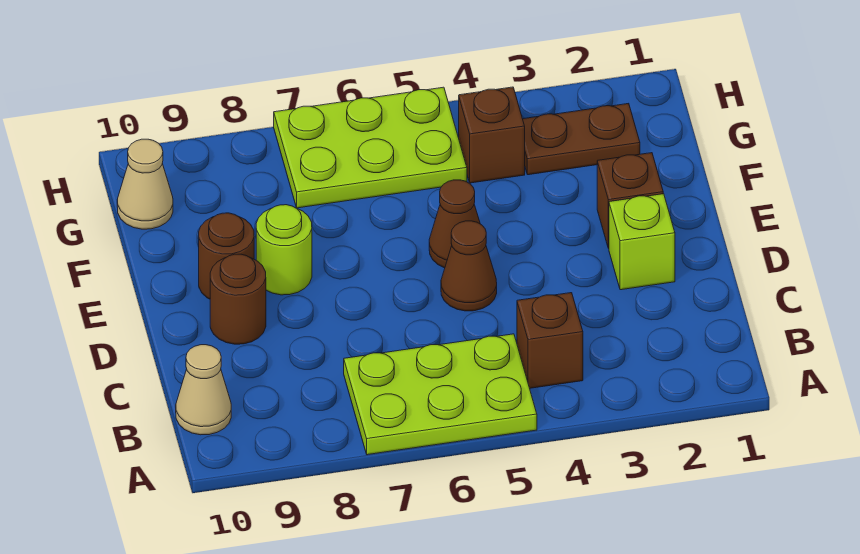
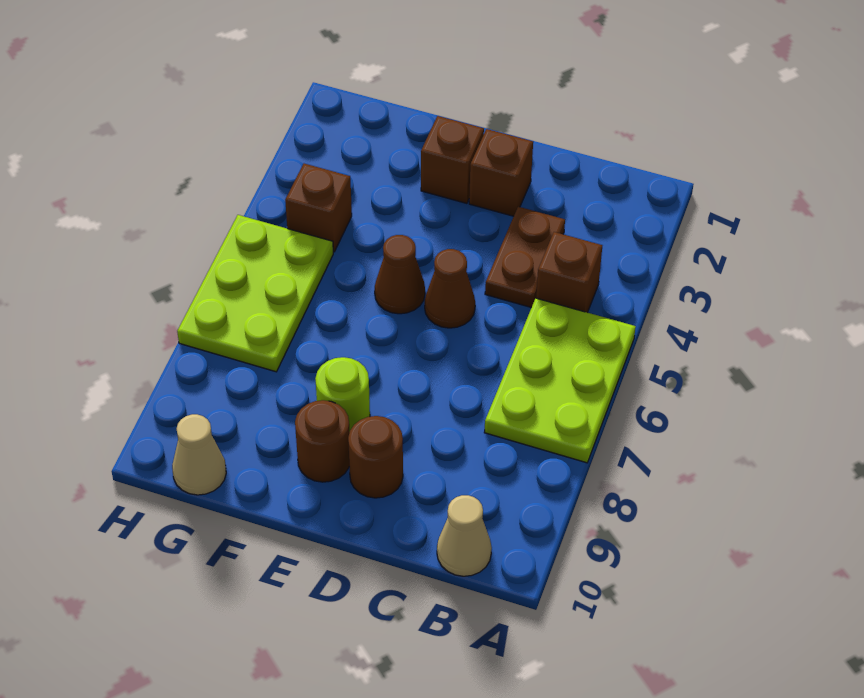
lime 1x1 brick [609,194,675,290] -> brown 1x1 brick [469,129,533,216]
brown 1x2 plate [523,103,640,175] -> brown 1x2 plate moved to [485,207,565,307]

